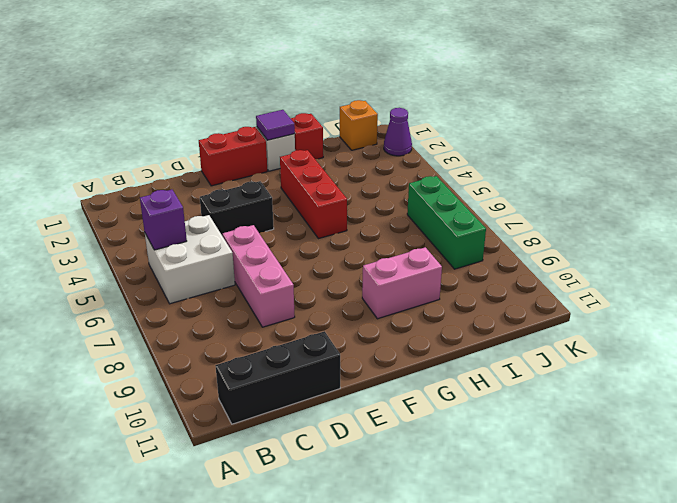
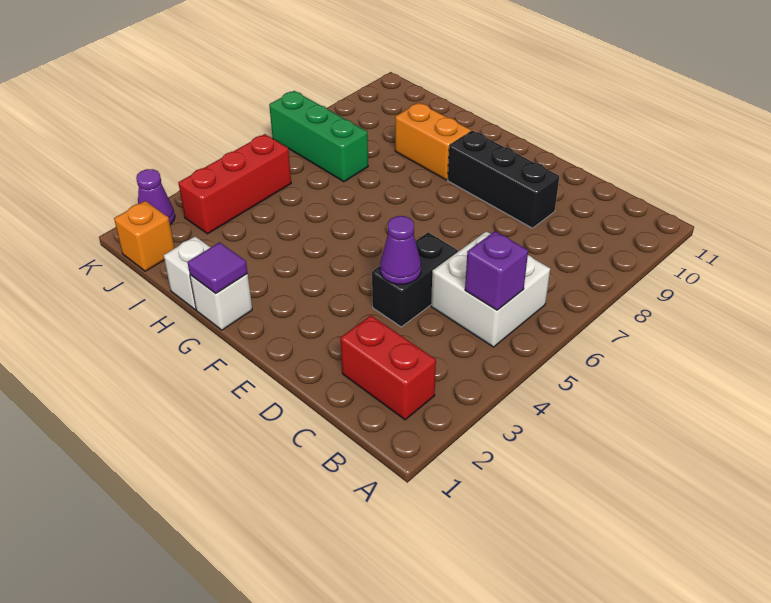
black 1x3 brick [215,331,340,424] -> black 1x3 brick moved to [448,131,559,228]
black 1x2 brick [200,181,274,236] -> black 1x2 brick turned to [372,232,458,327]
none -> purple 1x1 cone [380,216,421,284]
pink 1x3 brick [223,225,295,327] -> none
red 1x2 brick [199,127,267,186] -> red 1x2 brick moved to [340,316,436,420]
red 1x3 brick [280,150,347,239] -> red 1x3 brick moved to [178,134,291,234]
pink 1x2 brick [362,247,442,319] -> orange 1x2 brick [395,103,471,180]
red 1x1 brick [290,113,323,159] -> white 1x1 brick [164,237,211,310]
green 1x3 brick [407,176,486,269] -> green 1x3 brick turned to [269,91,368,182]

